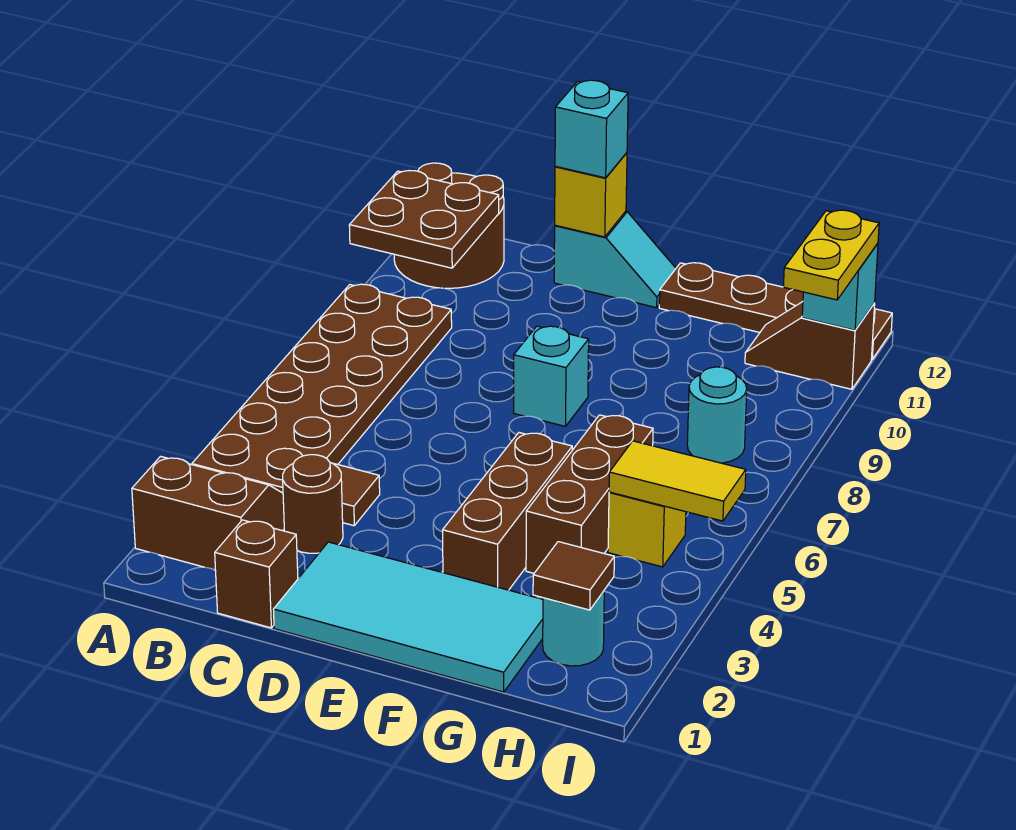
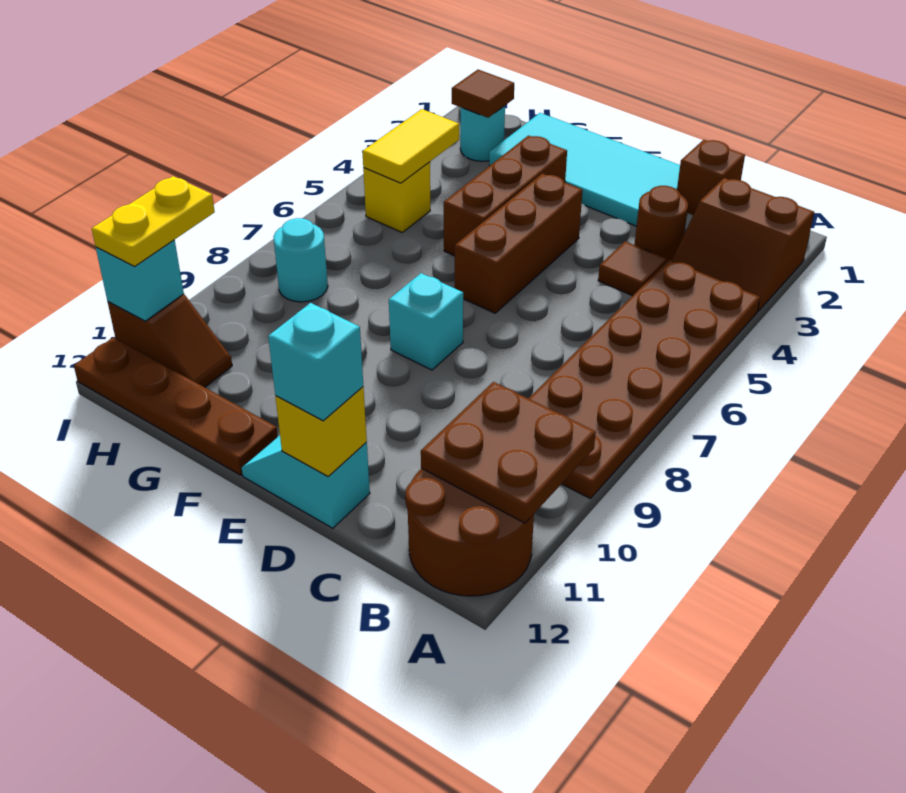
brown 1x3 brick [526,415,653,573] -> brown 1x3 brick moved to [455,174,583,313]
yellow 1x2 tile [609,441,746,521] -> yellow 1x2 tile turned to [362,109,459,183]

